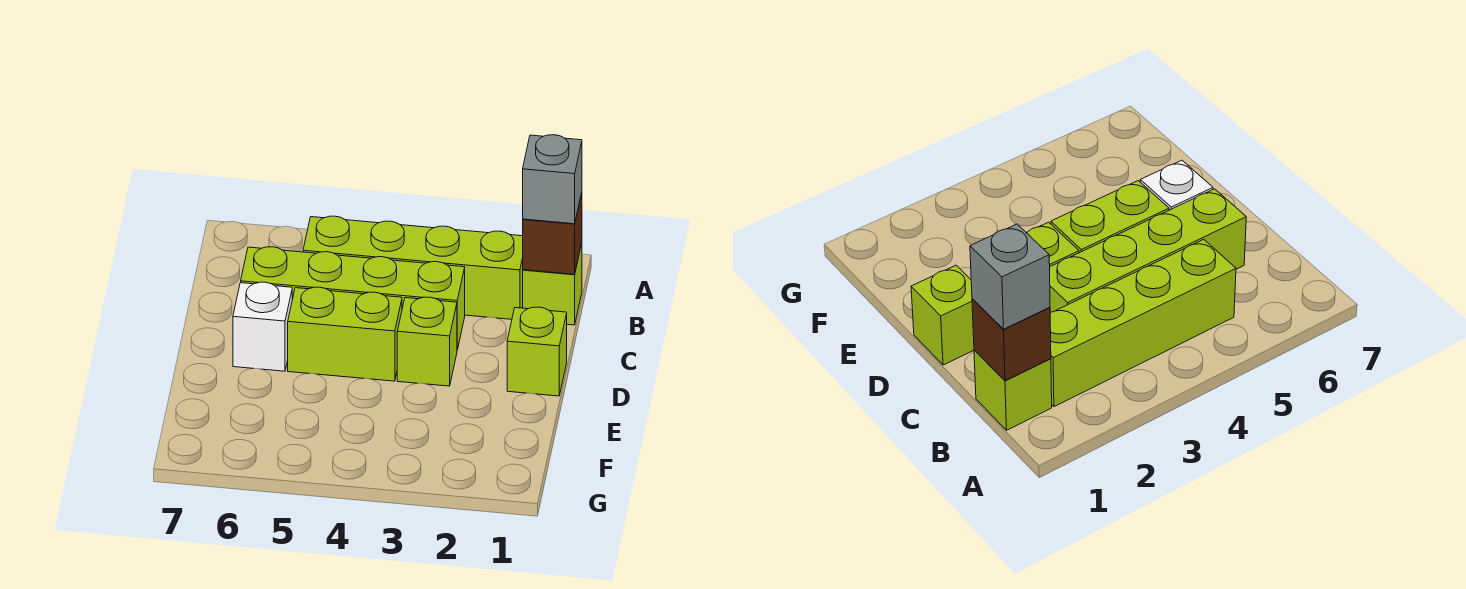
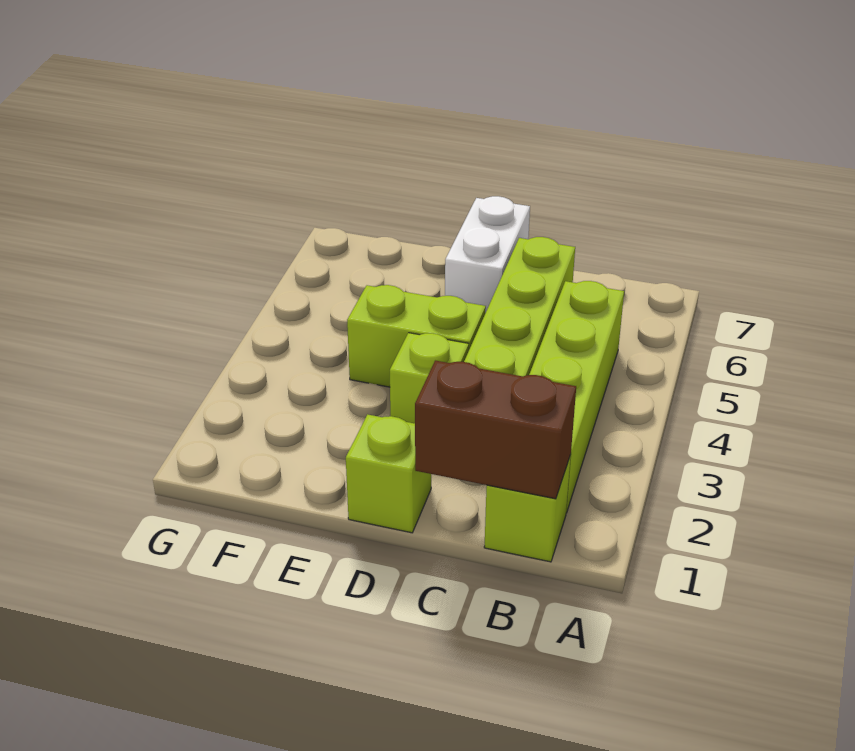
brown 1x1 brick [523,193,582,274] -> brown 1x2 brick [415,361,576,499]
grey 1x1 brick [523,135,582,224] -> none
lime 1x2 brick [288,287,402,381] -> lime 1x2 brick turned to [347,285,486,387]
white 1x1 brick [233,282,292,371] -> white 1x2 brick [445,196,530,313]

